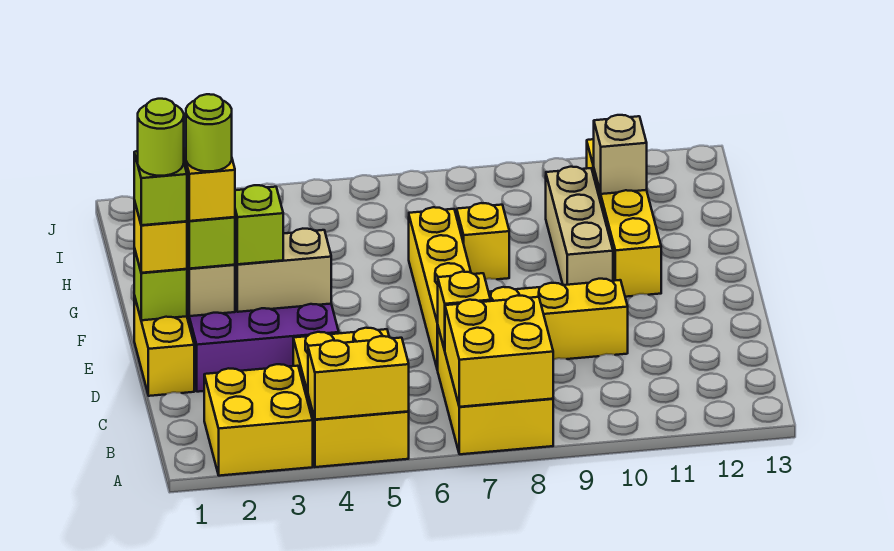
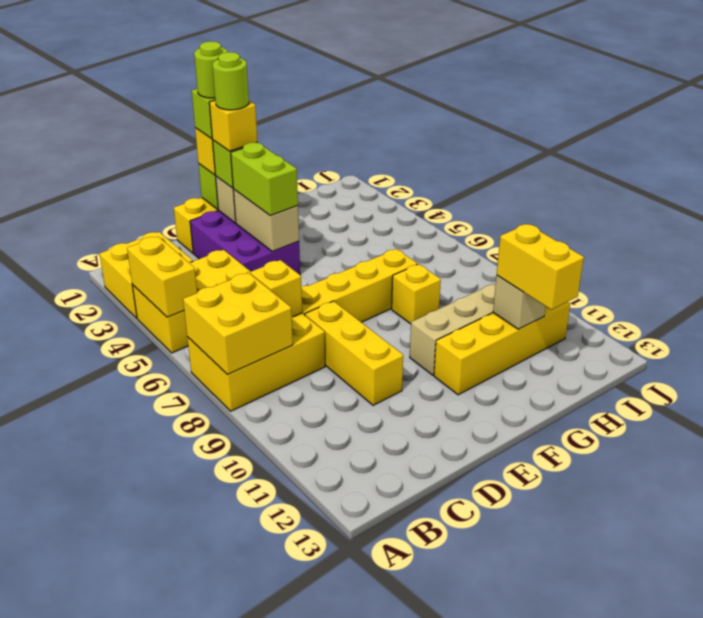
lime 1x1 brick [235,185,283,264] -> lime 1x2 brick [231,142,298,215]
none -> yellow 1x2 brick [497,224,584,310]

